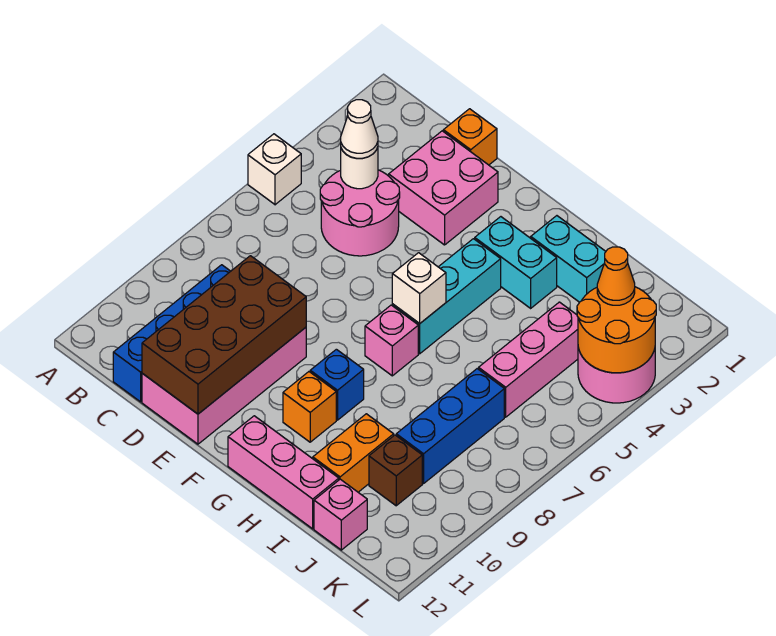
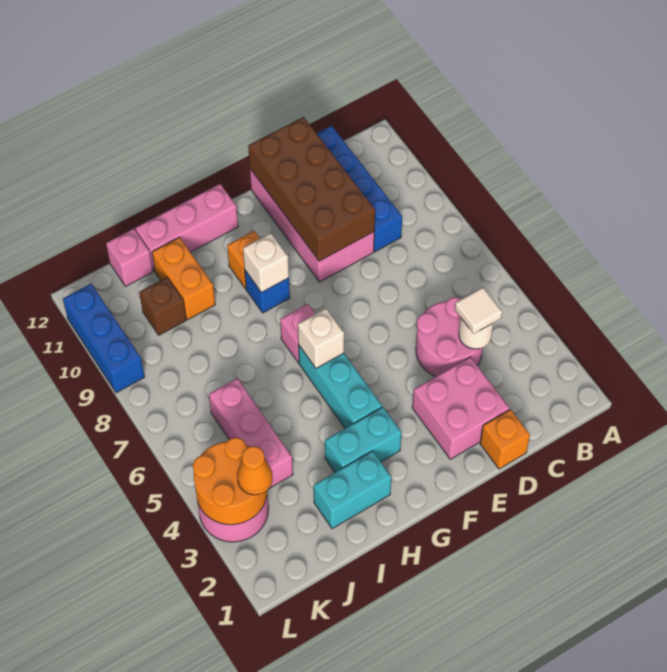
white 1x1 brick [248,134,301,205] -> white 1x1 brick moved to [243,233,289,293]
white 1x1 cone [341,100,378,158] -> white 1x1 tile [455,287,502,334]
blue 1x3 brick [396,369,504,484] -> blue 1x3 brick moved to [63,284,144,393]

